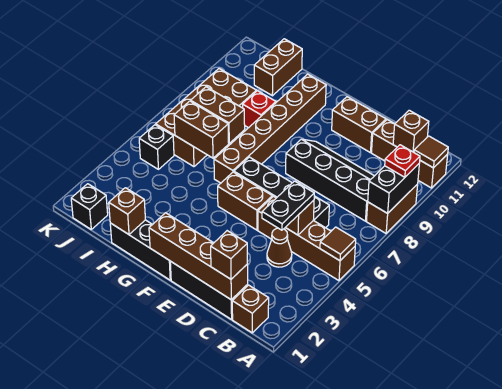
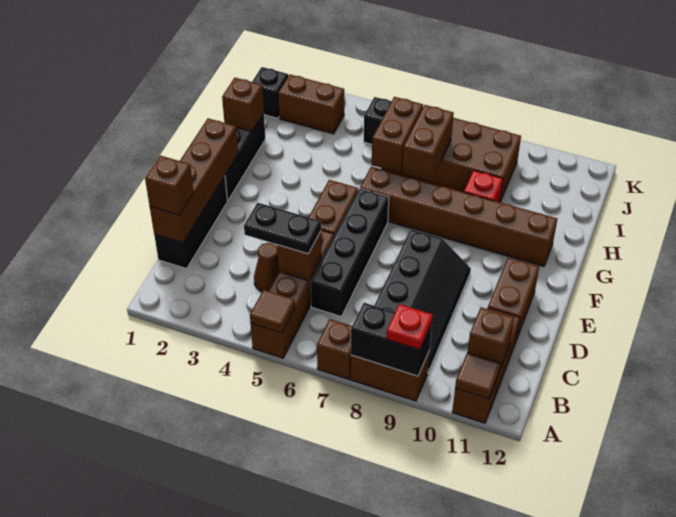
brown 1x1 brick [232,285,269,333] -> brown 1x1 brick moved to [317,319,352,379]
brown 1x2 brick [254,39,302,96] -> brown 1x2 brick moved to [278,74,344,134]

